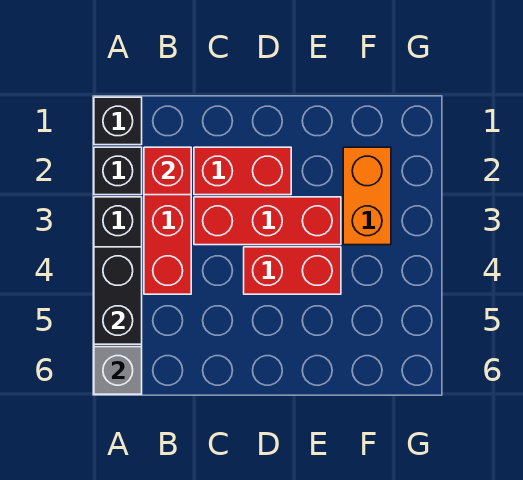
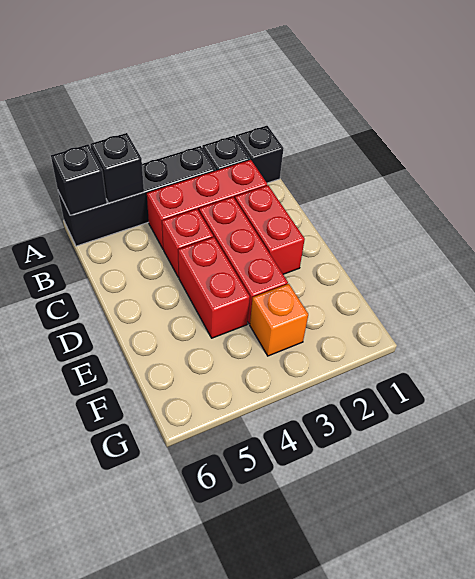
black 1x2 brick [94,247,142,344] -> black 1x1 brick [91,133,144,203]
grey 1x1 brick [94,347,142,394] -> black 1x1 brick [51,144,107,215]
red 1x1 brick [144,147,191,195] -> red 1x1 brick moved to [162,209,213,277]
orange 1x2 brick [343,147,391,245] -> orange 1x1 brick [250,284,308,356]

